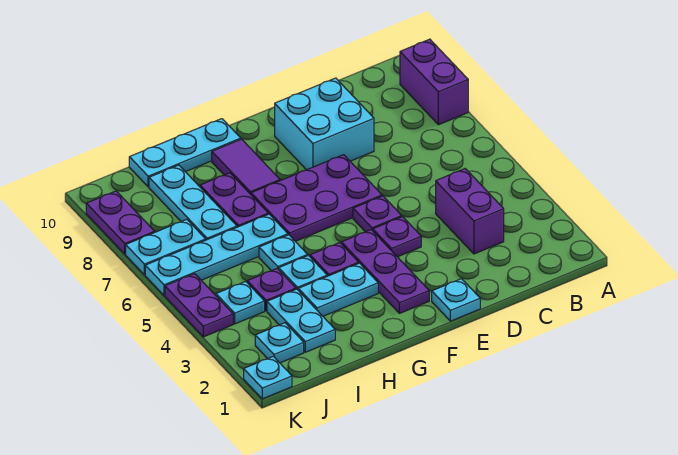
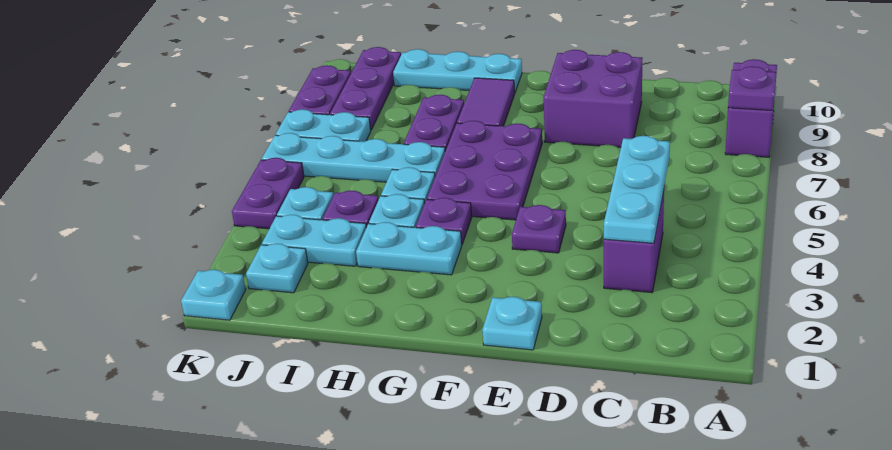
cyan 2x2 brick [275,78,374,170] -> purple 2x2 brick [544,50,642,147]
purple 1x1 plate [353,196,402,232] -> purple 1x1 plate moved to [728,66,777,111]
purple 2x3 plate [251,155,382,241] -> purple 2x3 plate turned to [427,121,542,220]
purple 1x3 plate [341,230,429,313] -> purple 1x3 plate moved to [330,47,401,130]
cyan 1x2 plate [267,289,335,352] -> cyan 1x2 plate turned to [262,215,366,266]
cyan 1x3 plate [149,165,237,240] -> cyan 1x3 plate moved to [604,136,670,243]

